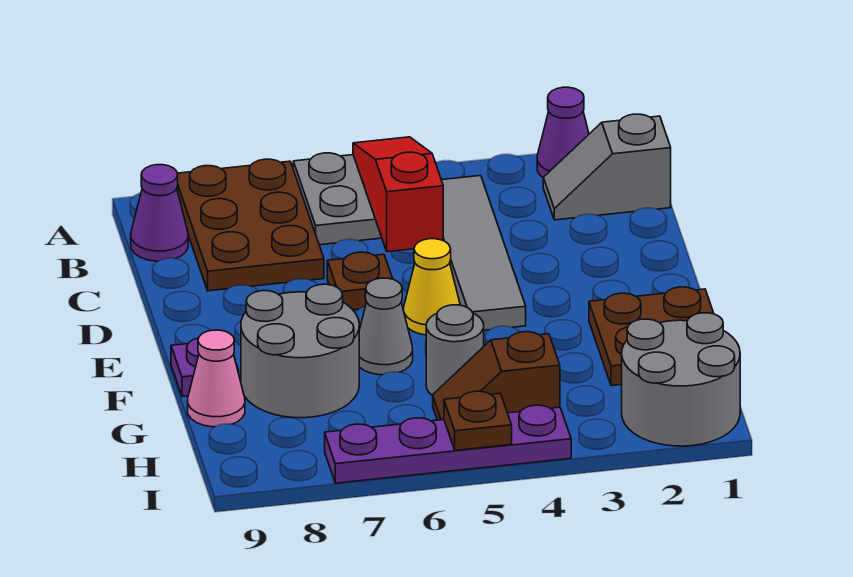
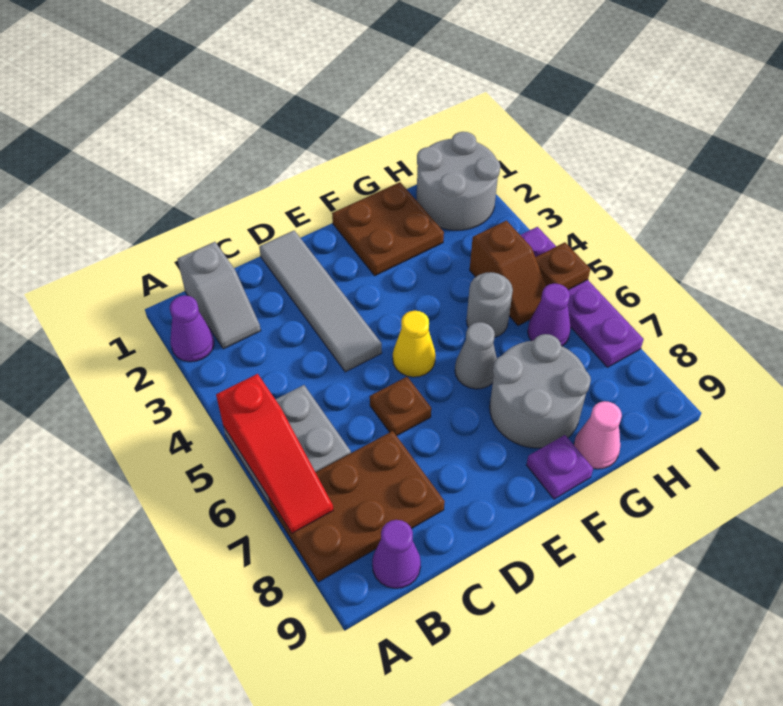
red 1x3 slope [353,137,443,252] -> red 1x3 slope turned to [216,374,333,533]
grey 1x4 tile [442,176,526,330] -> grey 1x4 tile turned to [259,231,382,372]
none -> purple 1x1 cone [528,283,571,346]

